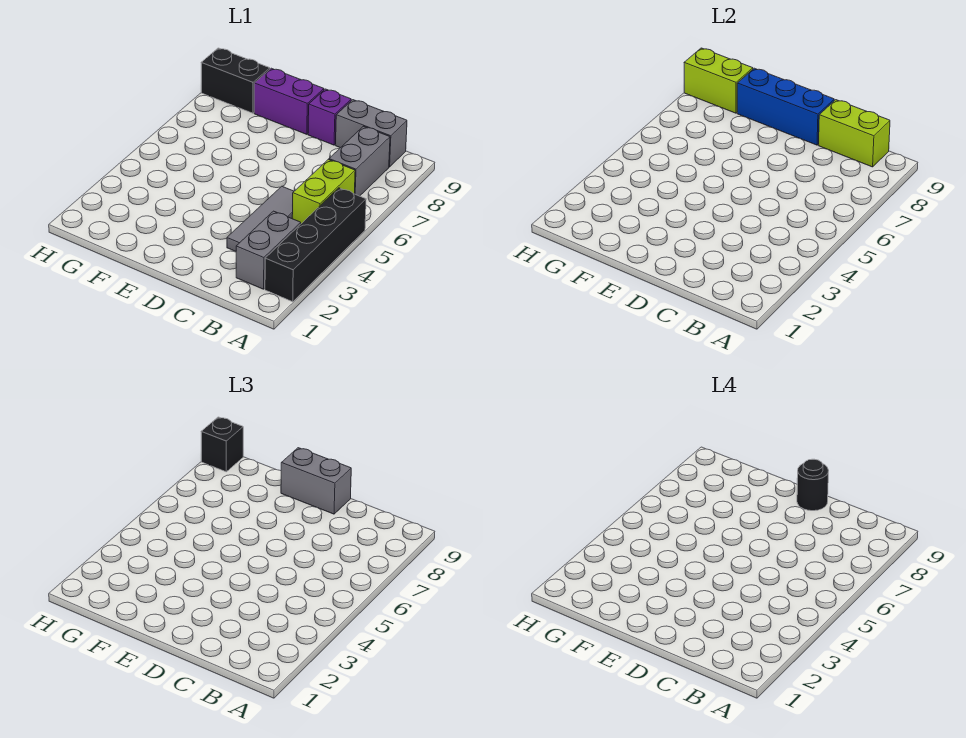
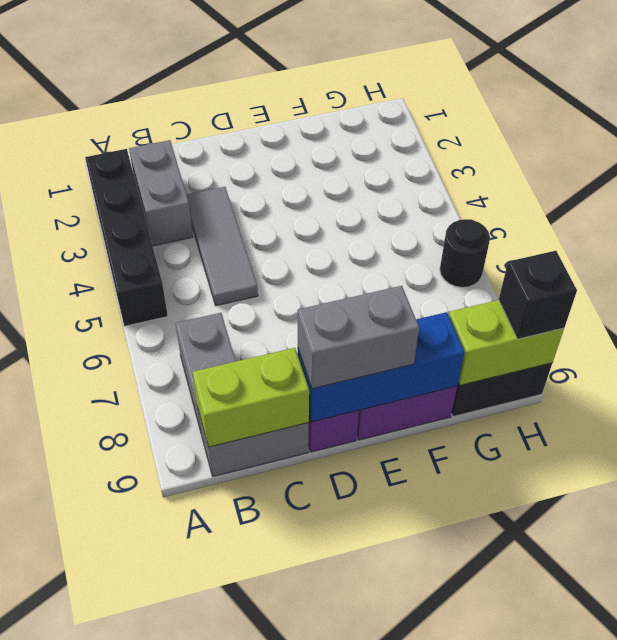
lime 1x2 brick [292,160,355,224] -> none
black 1x1 round brick [797,459,829,511] -> black 1x1 round brick moved to [440,219,490,287]

